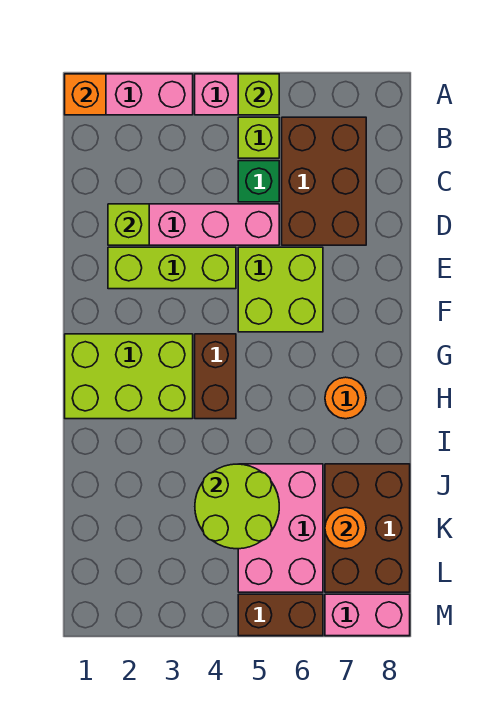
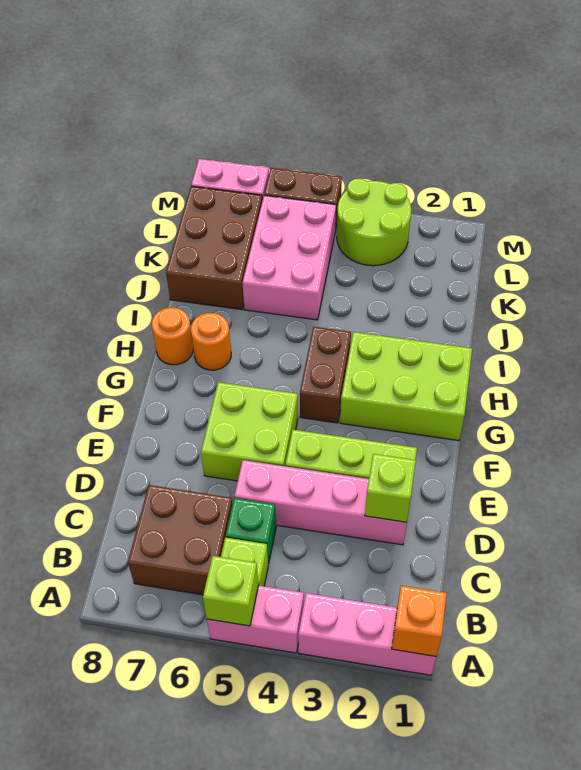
brown 2x3 brick [282,117,366,245] -> brown 2x2 brick [128,485,233,595]
lime 2x2 round brick [195,464,279,549] -> lime 2x2 round brick moved to [337,179,411,266]
orange 1x1 round brick [325,508,366,549] -> orange 1x1 round brick moved to [152,308,193,365]

